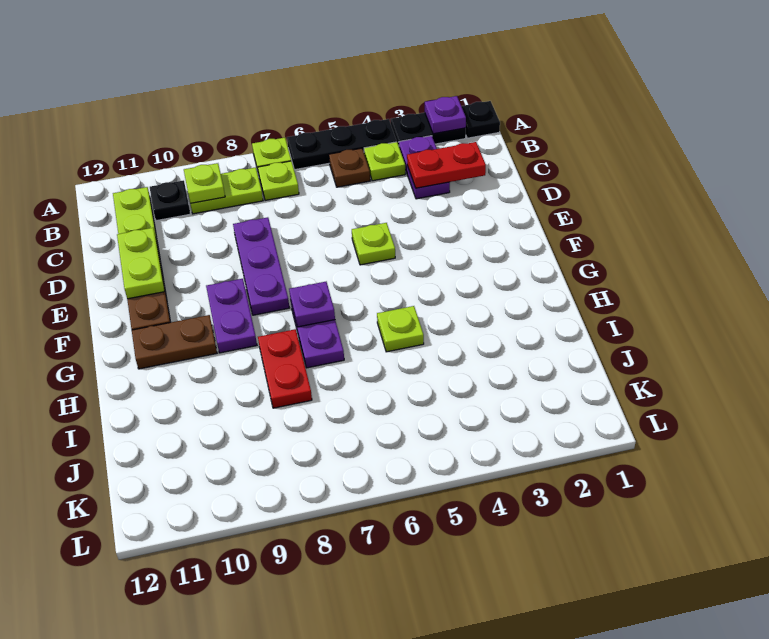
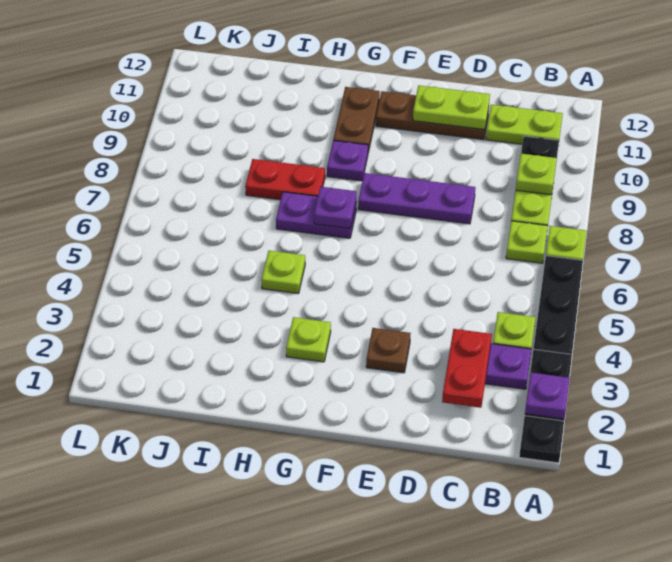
brown 1x1 plate [329,148,370,187] -> brown 1x1 plate moved to [366,328,410,373]
lime 1x1 plate [352,223,395,265] -> lime 1x1 plate moved to [286,317,331,362]
purple 1x2 plate [206,279,257,353] -> purple 1x1 plate [327,141,368,181]

